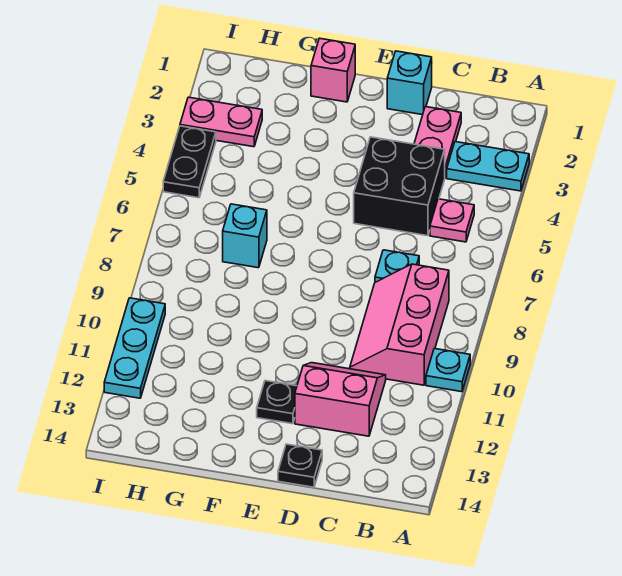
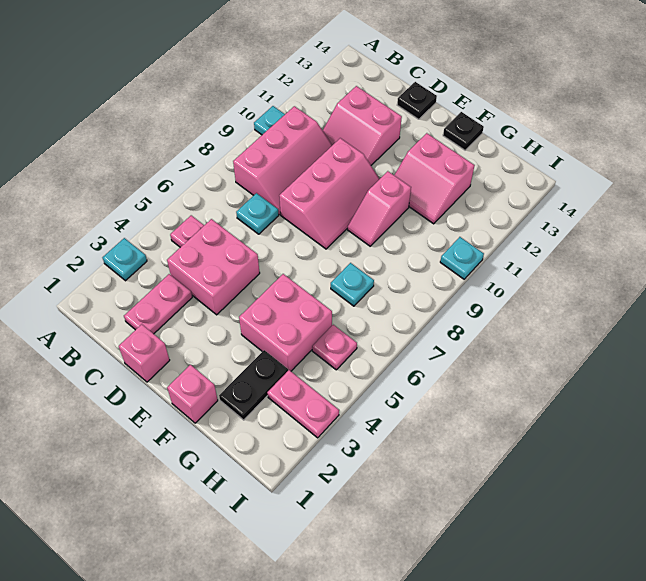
cyan 1x2 plate [447,142,529,191] -> cyan 1x1 plate [102,238,147,281]
black 2x2 brick [354,137,445,236] -> pink 2x2 brick [167,219,260,315]
cyan 1x1 brick [387,51,432,115] -> pink 1x1 brick [119,324,170,382]
none -> pink 2x3 slope [279,138,379,249]
black 1x1 plate [257,381,297,424] -> black 1x1 plate moved to [443,112,484,150]
none -> pink 2x2 brick [239,274,332,371]
none -> pink 1x2 slope [348,171,411,246]
none -> pink 2x2 slope [394,133,475,224]
cyan 1x1 brick [223,204,267,268] -> cyan 1x1 plate [331,263,374,306]
none -> pink 1x1 plate [312,325,357,370]
black 1x2 plate [163,126,216,198] -> black 1x2 plate moved to [219,350,288,420]
cyan 1x3 plate [104,298,165,398] -> cyan 1x1 plate [440,237,484,279]

